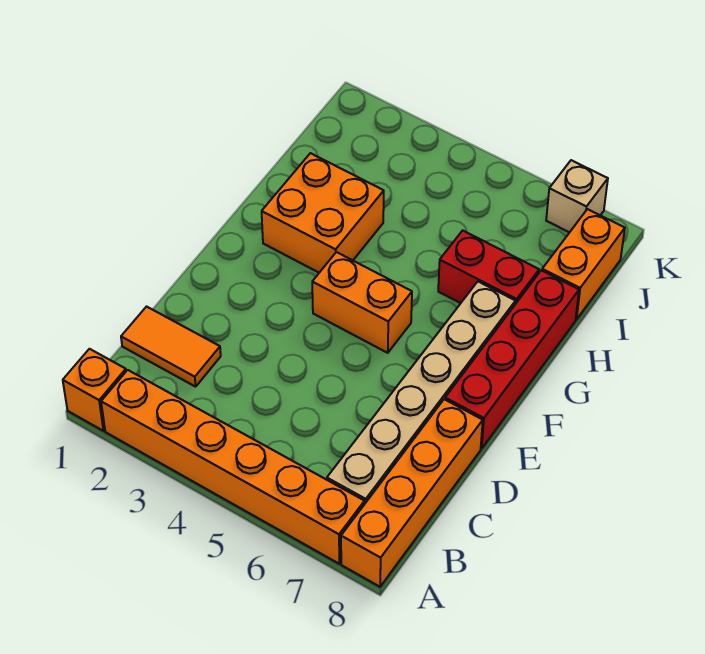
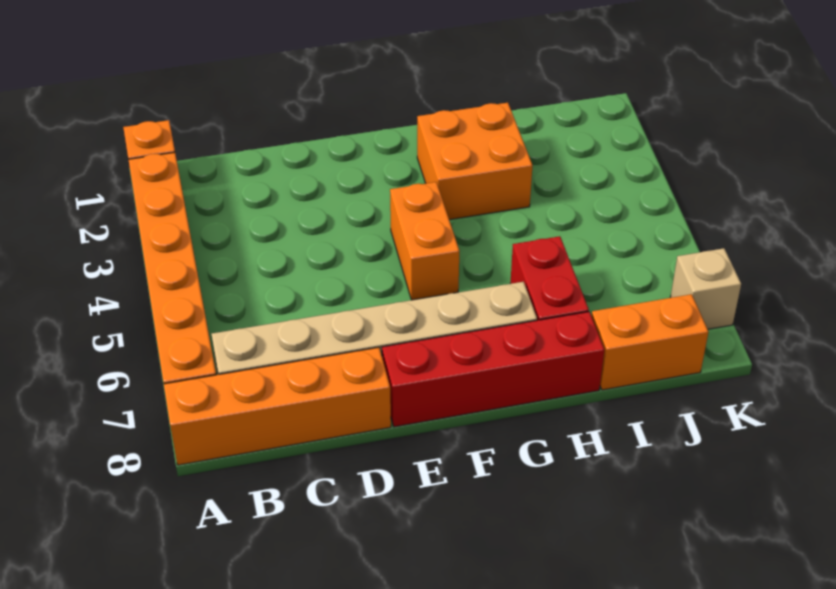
orange 1x2 tile [121,307,221,387] -> none

